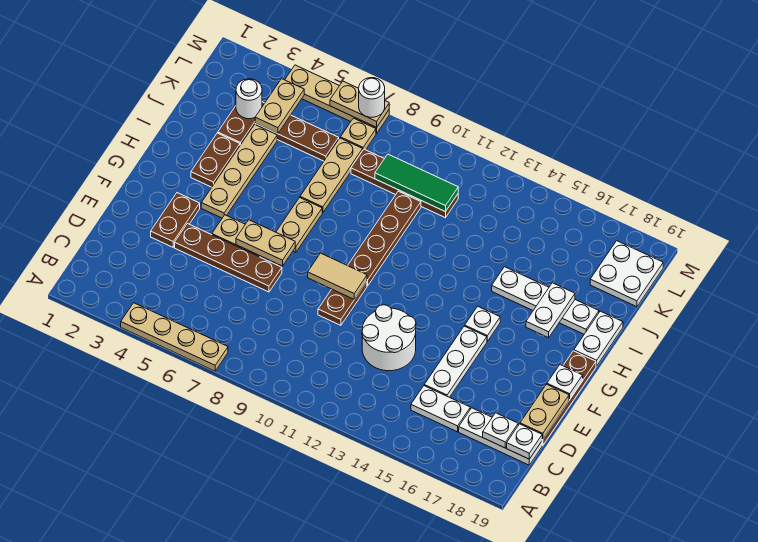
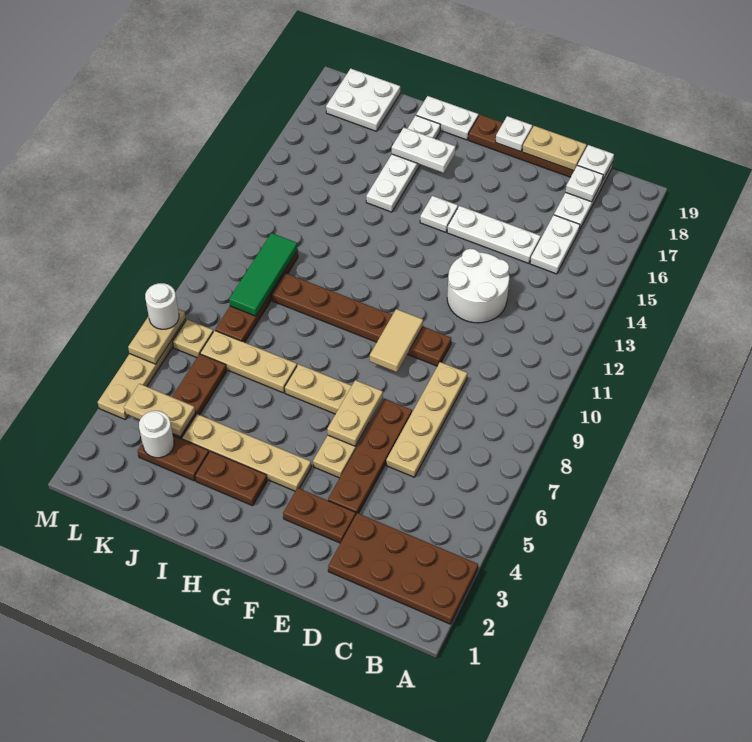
none -> brown 2x4 plate [328,513,478,624]
tan 1x4 plate [121,303,228,371] -> tan 1x4 plate moved to [386,362,467,477]

